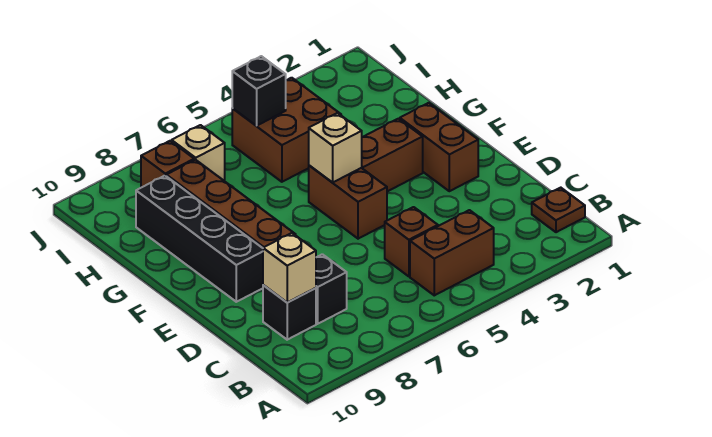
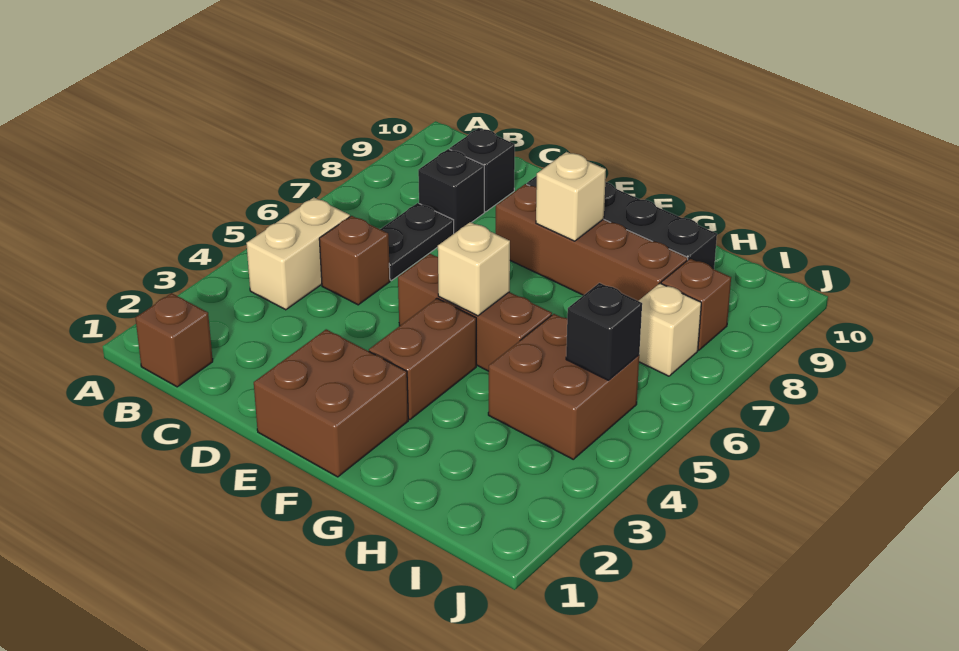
brown 1x1 plate [532,188,585,232] -> brown 1x1 brick [136,293,213,387]
brown 1x2 brick [410,210,494,295] -> tan 1x2 brick [246,198,350,310]
none -> black 1x2 plate [380,203,454,281]
tan 1x1 brick [263,233,316,302] -> tan 1x1 brick moved to [536,152,606,241]
brown 1x2 brick [400,103,478,191] -> brown 2x2 brick [254,329,408,477]
brown 1x2 brick [309,166,387,239] -> brown 1x3 brick [398,254,552,371]

